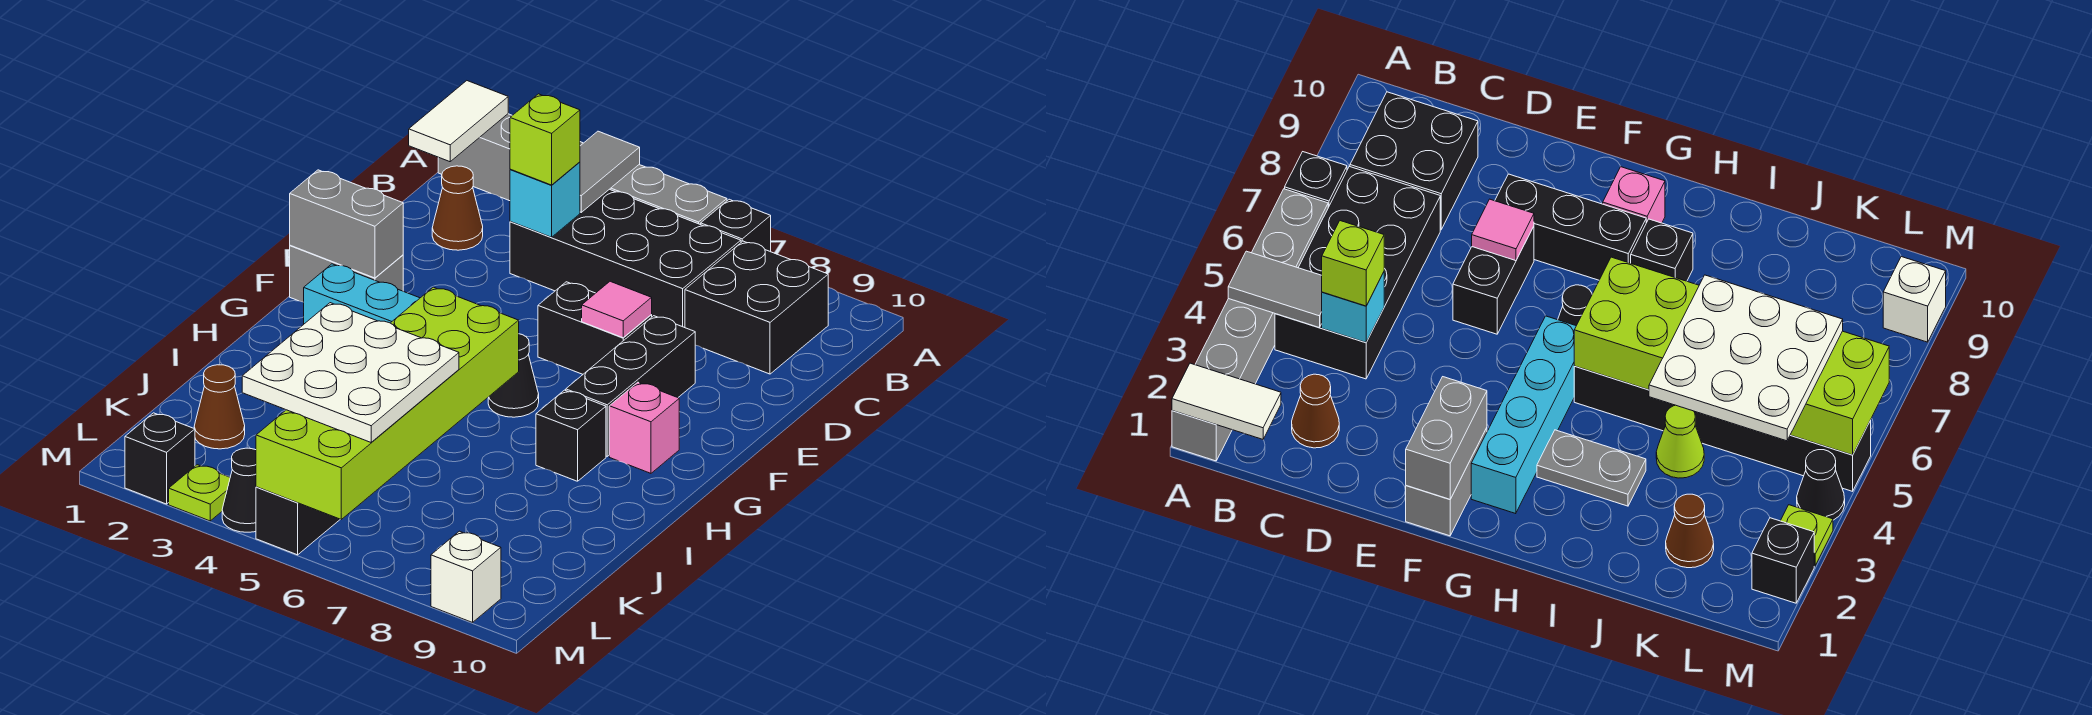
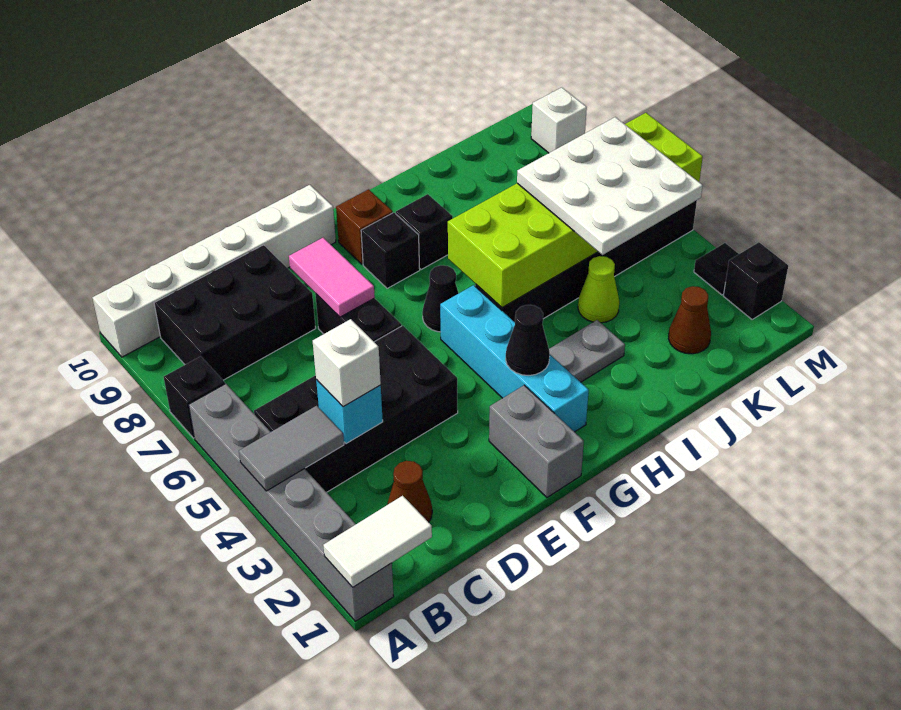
none -> white 1x6 brick [93,185,336,357]
black 2x4 brick [510,189,741,328] -> black 2x4 brick turned to [254,326,458,492]
black 2x2 brick [685,241,828,374] -> black 2x3 brick [154,245,316,380]
lime 1x1 brick [510,94,580,185] -> white 1x1 brick [313,319,381,407]
pink 1x1 tile [582,281,652,338] -> pink 1x2 tile [289,238,375,317]
black 1x3 brick [566,316,695,456] -> black 1x1 brick [361,213,420,288]
grey 1x2 brick [290,170,403,278] -> none
pink 1x1 brick [609,382,679,473] -> brown 1x1 brick [336,189,393,265]
lime 1x1 plate [169,465,230,521] -> black 1x1 plate [694,243,739,295]
black 1x1 cone [222,448,256,532] -> black 1x1 cone moved to [506,305,550,375]

